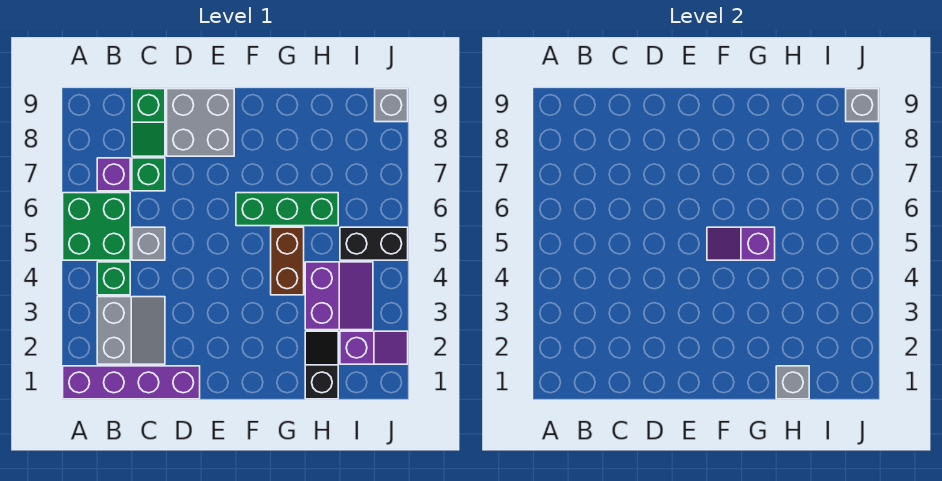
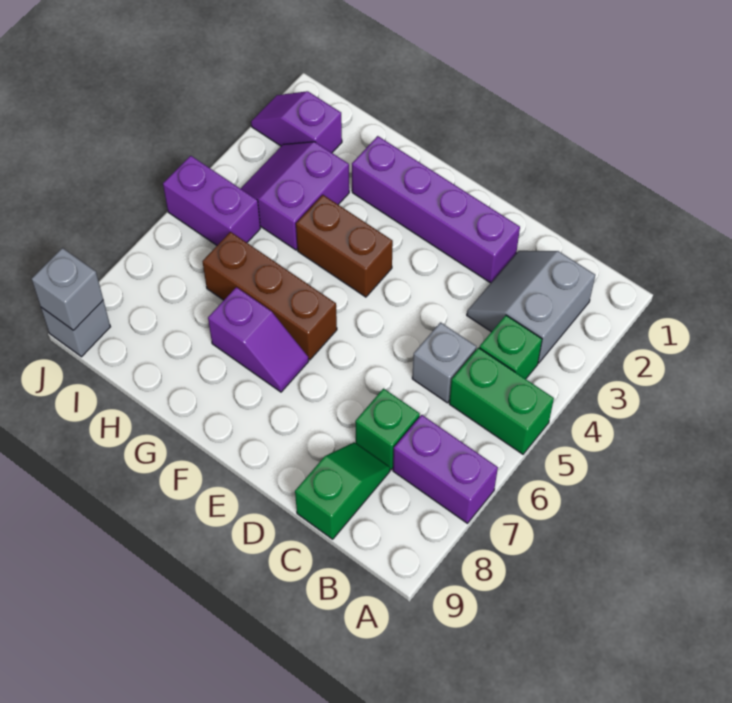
purple 1x4 brick [63,366,200,399] -> purple 1x4 brick moved to [352,136,520,283]
green 2x2 brick [63,193,130,260] -> green 1x2 brick [449,348,554,454]
purple 1x1 brick [97,158,130,191] -> purple 1x2 brick [393,415,498,523]
grey 2x2 brick [167,89,234,156] -> none
purple 1x2 slope [707,227,775,260] -> purple 1x2 slope moved to [208,287,309,392]
green 1x3 brick [236,193,338,226] -> brown 1x3 brick [203,232,337,360]
brown 1x2 brick [271,227,304,295] -> brown 1x2 brick turned to [296,195,393,297]
black 1x2 slope [305,331,338,399] -> none
grey 1x1 brick [776,366,809,399] -> none
black 1x2 brick [340,227,408,260] -> purple 1x2 brick [163,156,260,245]

